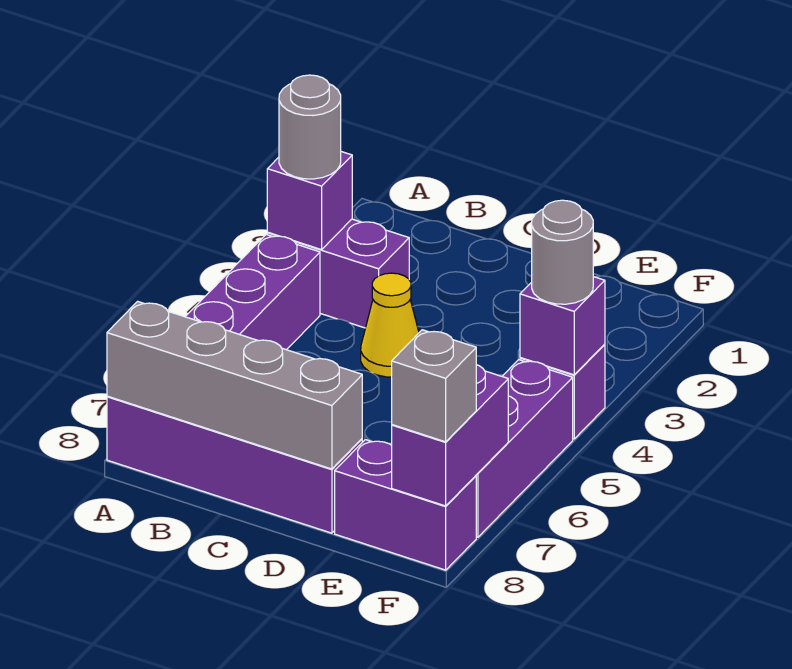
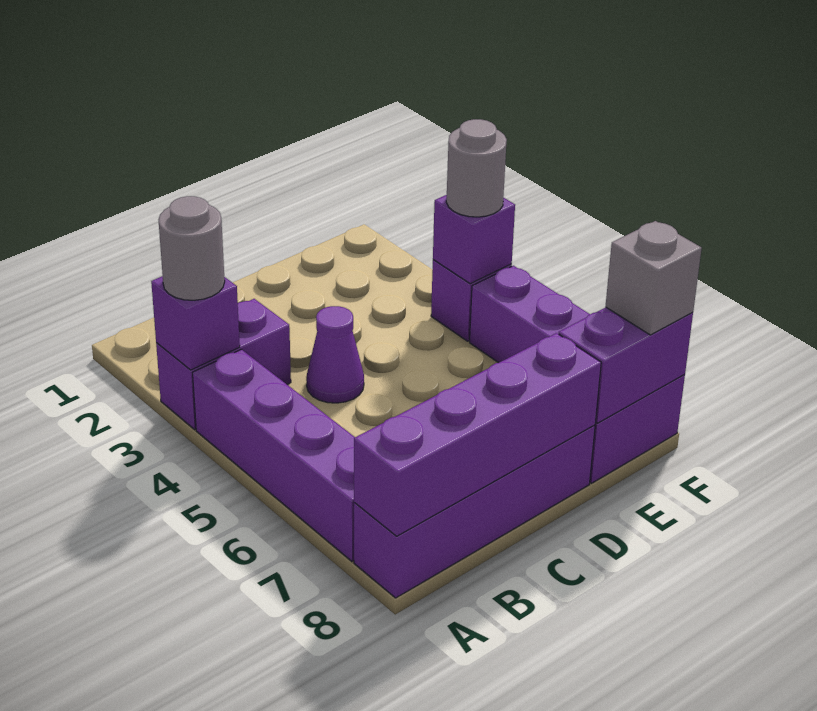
grey 1x4 brick [107,301,362,469] -> purple 1x4 brick [354,333,601,536]
yellow 1x1 cone [361,273,419,377] -> purple 1x1 cone [306,306,364,403]
purple 1x2 brick [392,365,508,506] -> purple 1x2 brick turned to [559,308,693,423]

